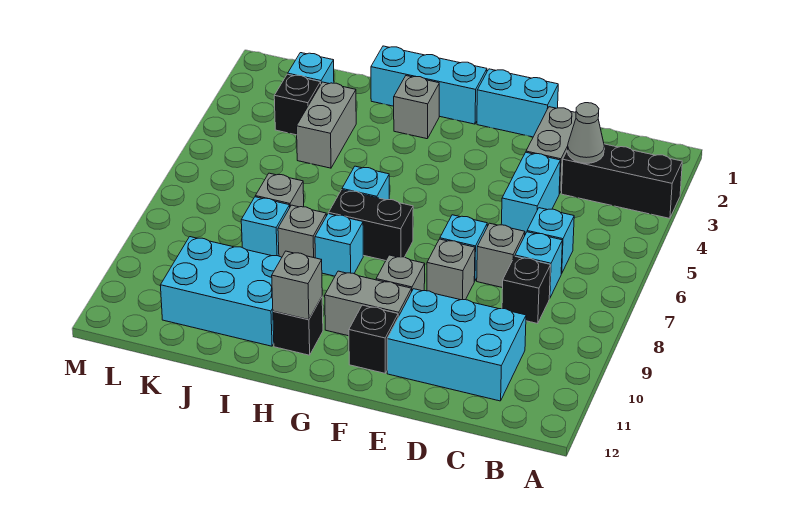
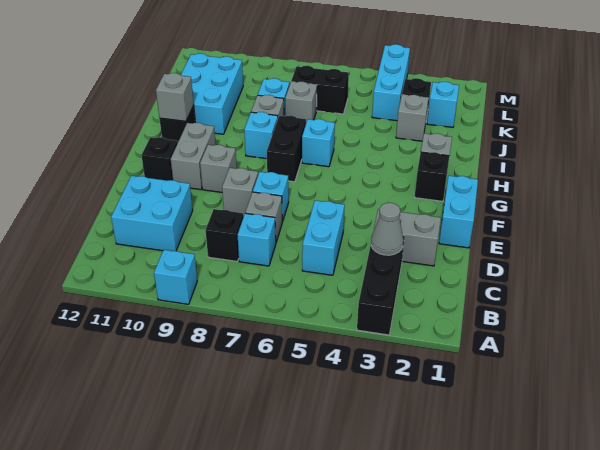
cyan 1x1 brick [527,208,574,274] -> cyan 1x1 brick moved to [154,250,197,304]
cyan 2x3 brick [387,289,526,401] -> cyan 2x2 brick [111,176,193,251]
cyan 1x2 brick [501,152,560,234] -> cyan 1x2 brick turned to [302,200,345,275]
cyan 1x3 brick [371,46,487,124] -> cyan 1x3 brick moved to [372,44,410,121]
none -> black 1x1 brick [415,152,449,201]
grey 1x2 brick [297,82,356,168] -> grey 1x1 brick [396,95,428,141]
none -> black 1x2 brick [291,66,349,114]

